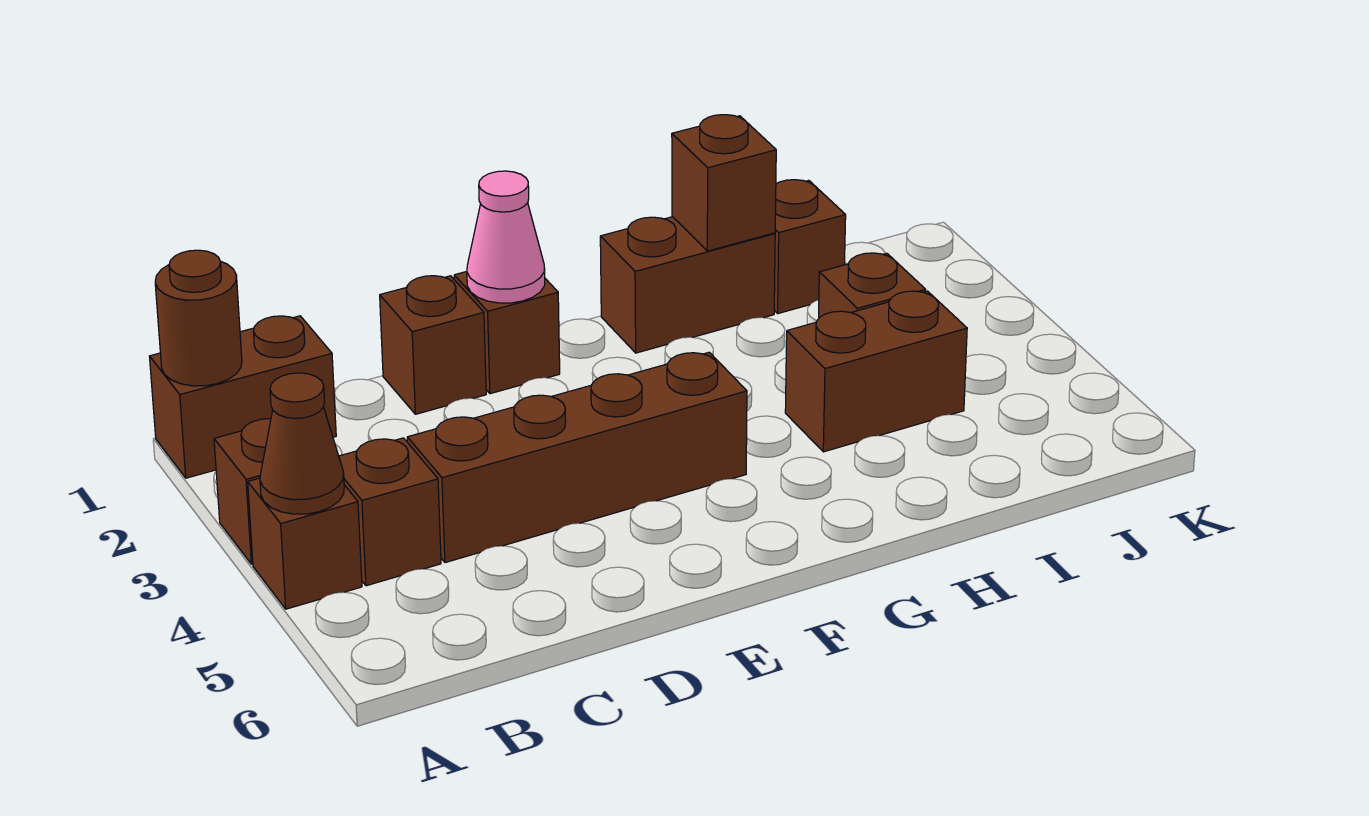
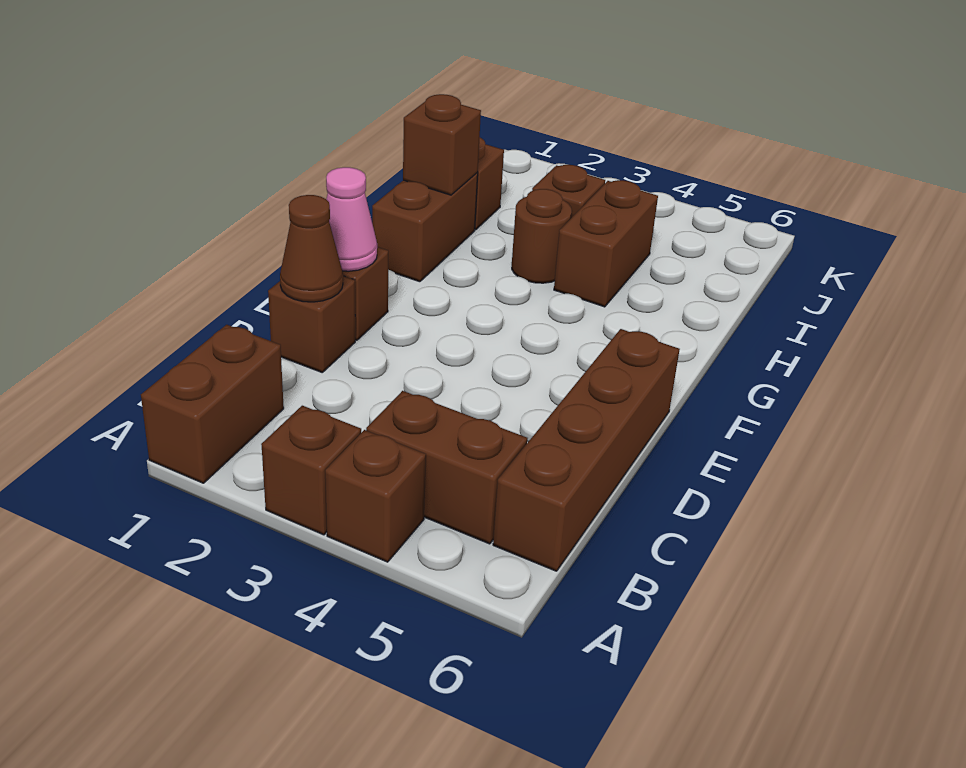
brown 1x1 round brick [155,250,242,386] -> brown 1x1 round brick moved to [512,189,572,283]
brown 1x1 cone [260,373,344,514] -> brown 1x1 cone moved to [280,195,343,302]
brown 1x1 brick [339,438,441,586] -> brown 1x2 brick [366,391,528,544]
brown 1x4 brick [407,352,747,563] -> brown 1x4 brick moved to [493,329,680,571]

